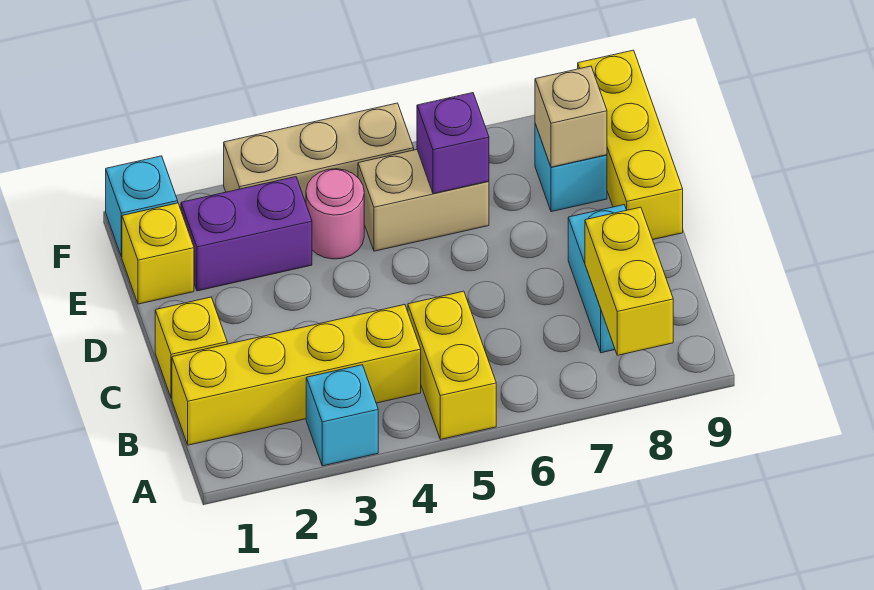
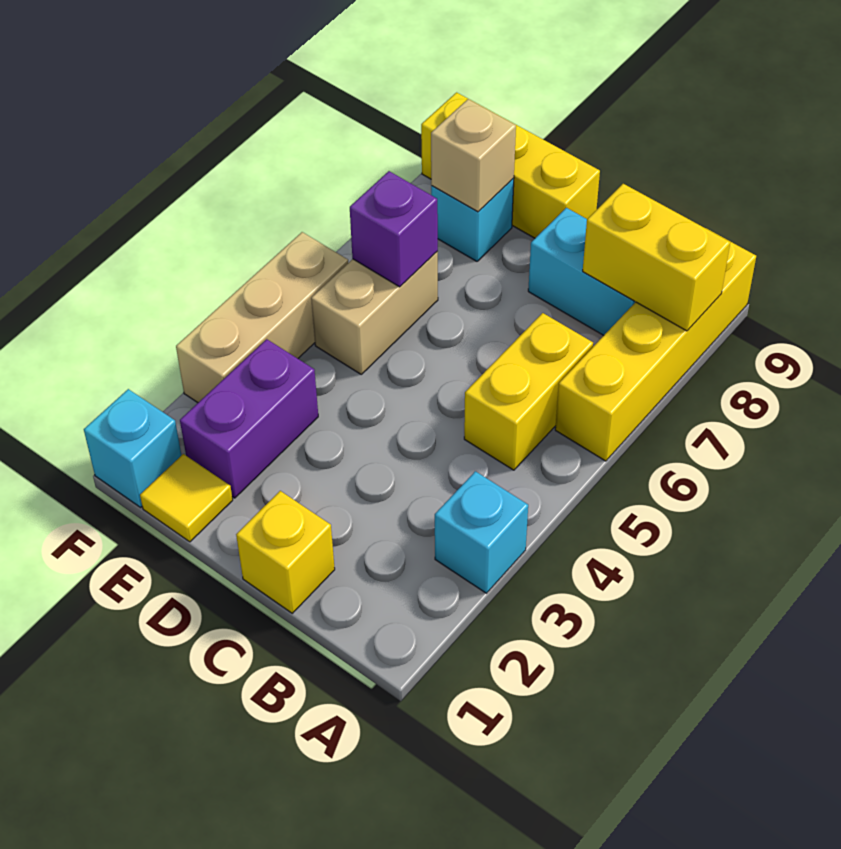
yellow 1x2 brick [408,291,496,439] -> yellow 1x2 brick turned to [464,313,593,470]
yellow 1x4 brick [172,305,421,445] -> yellow 1x4 brick moved to [555,228,756,461]
yellow 1x1 brick [122,203,194,304] -> yellow 1x1 tile [140,454,233,542]
pink 1x1 round brick [306,169,364,259] -> none

